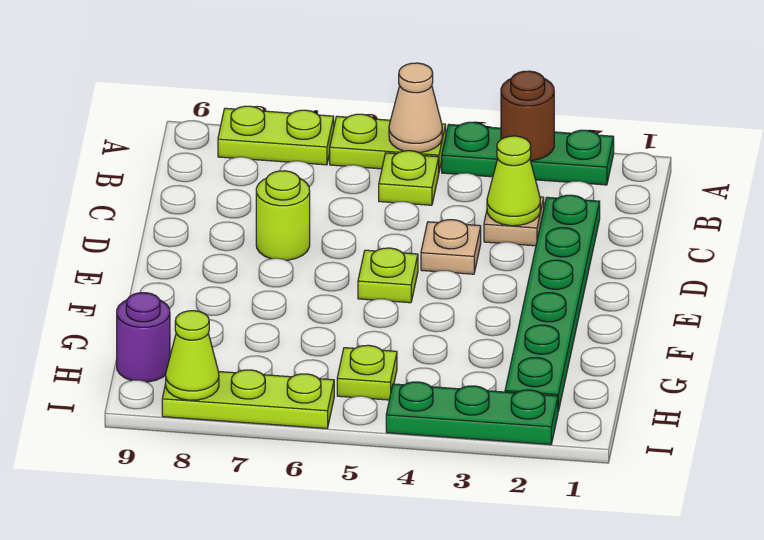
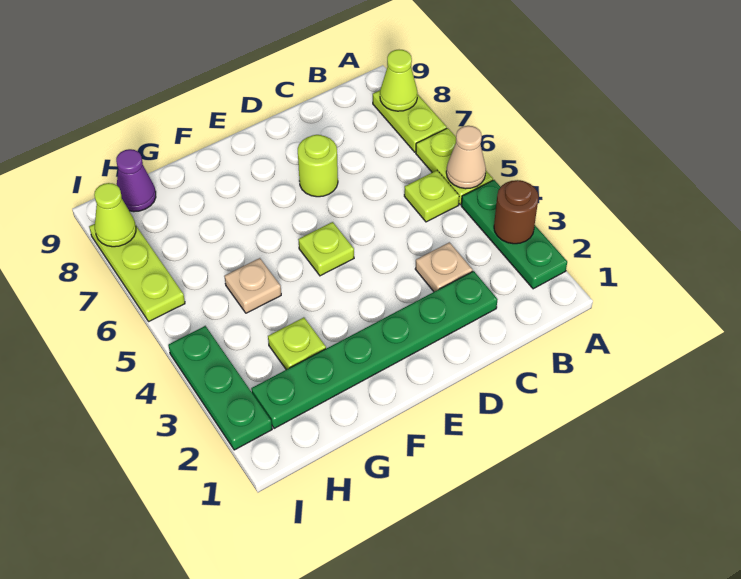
lime 1x1 cone [487,136,540,226] -> lime 1x1 cone moved to [380,50,418,111]
tan 1x1 plate [421,220,481,274] -> tan 1x1 plate moved to [224,258,281,313]
lime 1x1 plate [337,345,397,400] -> lime 1x1 plate moved to [268,317,326,370]
purple 1x1 round brick [117,293,170,382] -> purple 1x1 cone [116,149,156,212]

